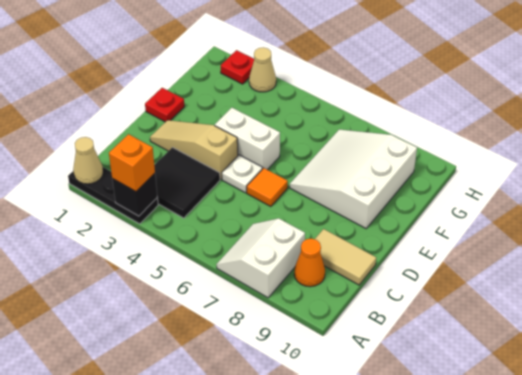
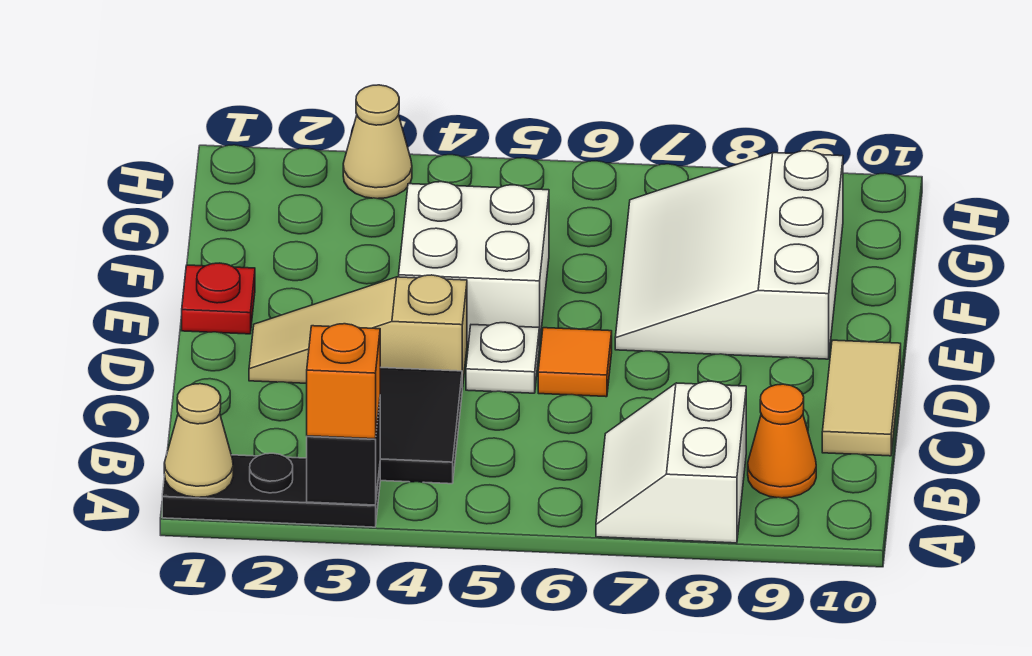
tan 1x2 tile [315,229,376,285] -> tan 1x2 tile turned to [822,340,901,456]
white 1x2 brick [215,108,280,170] -> white 2x2 brick [399,182,549,346]
red 1x1 plate [221,50,254,84] -> none

